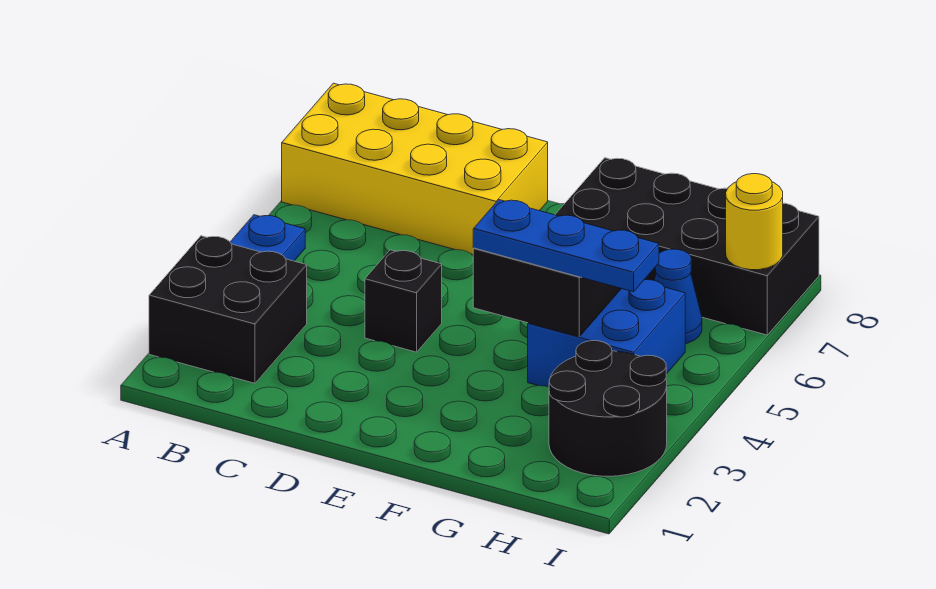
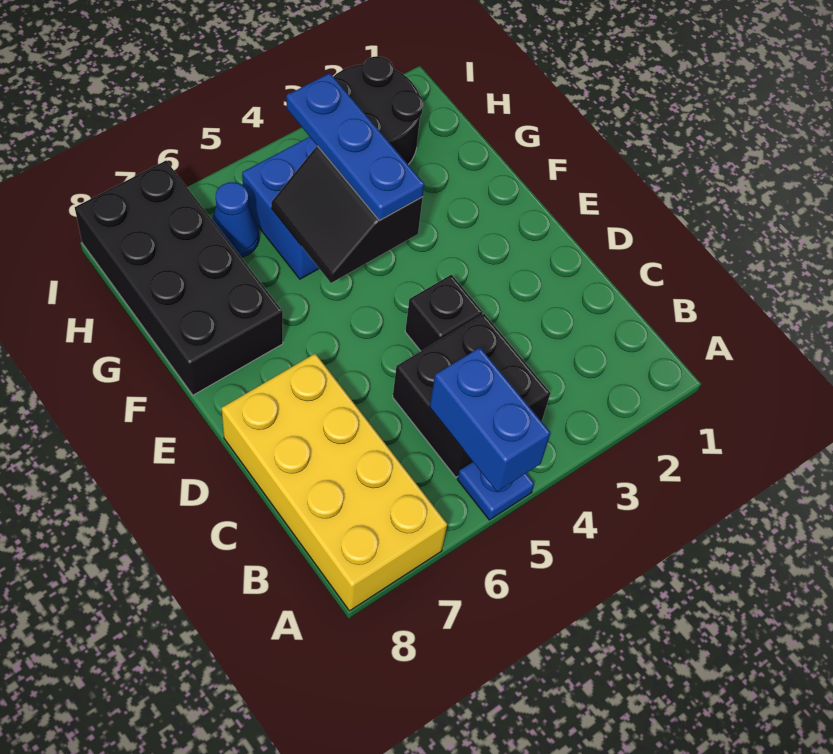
black 2x2 brick [149,236,307,383] -> black 2x2 brick moved to [393,314,550,477]
none -> blue 1x2 brick [430,348,551,492]
yellow 1x1 round brick [726,174,783,270] -> none

